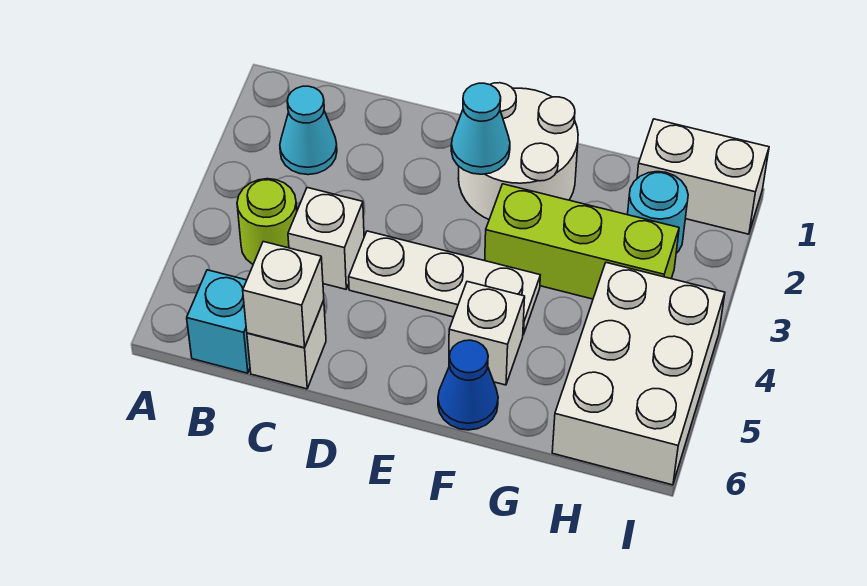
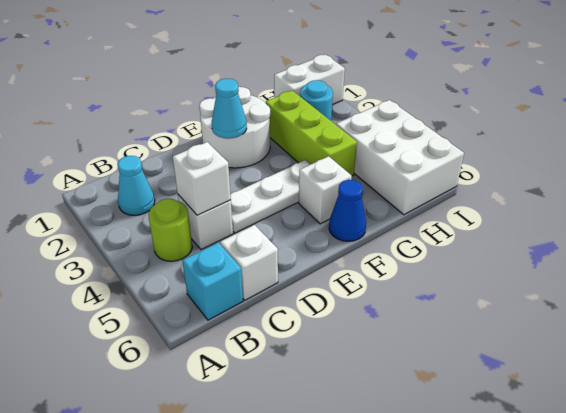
white 1x1 brick [243,242,324,348] -> white 1x1 brick moved to [173,142,231,215]
lime 1x3 brick [485,184,679,299] -> lime 1x3 brick turned to [266,90,357,176]

